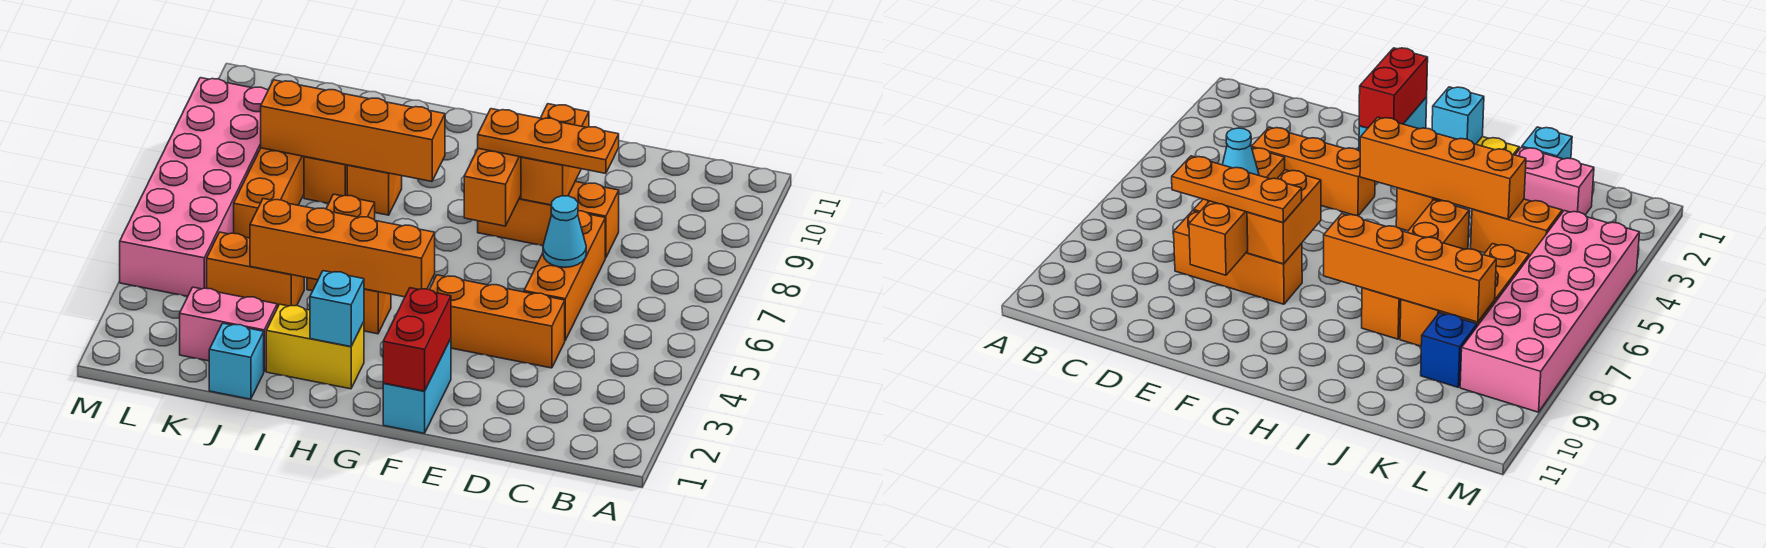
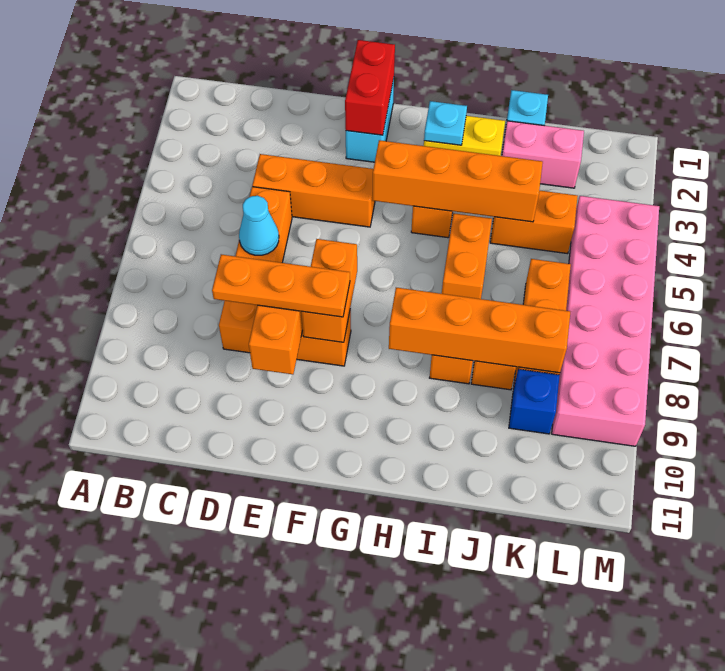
cyan 1x1 brick [310,271,364,347] -> cyan 1x1 plate [424,101,467,145]

